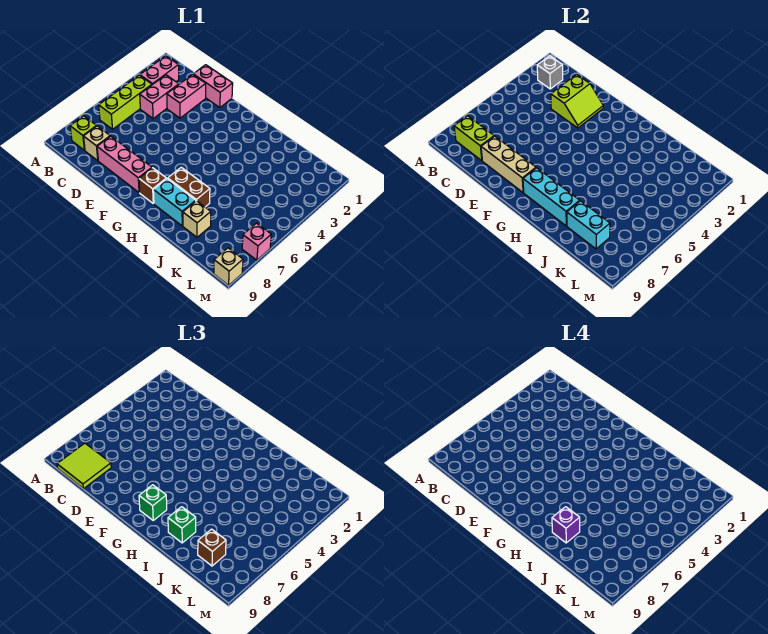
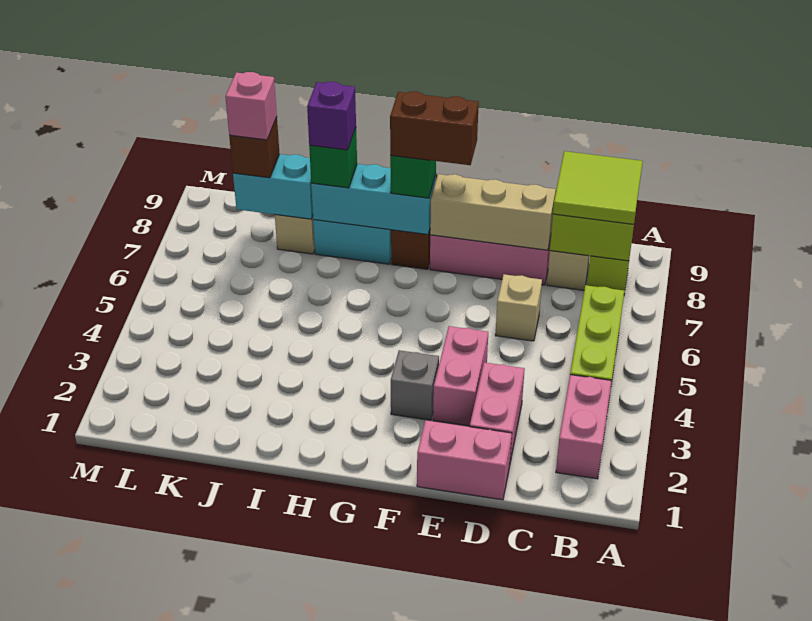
grey 1x1 brick [537,56,563,89] -> grey 1x1 brick moved to [391,350,439,420]
pink 1x2 brick [140,75,179,118] -> pink 1x2 brick moved to [433,326,488,426]
lime 2x2 slope [551,74,603,128] -> none
brown 1x2 brick [168,167,210,207] -> brown 1x2 brick moved to [390,91,479,165]
pink 1x1 brick [242,223,271,260] -> pink 1x1 brick moved to [225,72,277,140]
tan 1x1 brick [214,248,243,285] -> tan 1x1 brick moved to [495,274,542,341]

